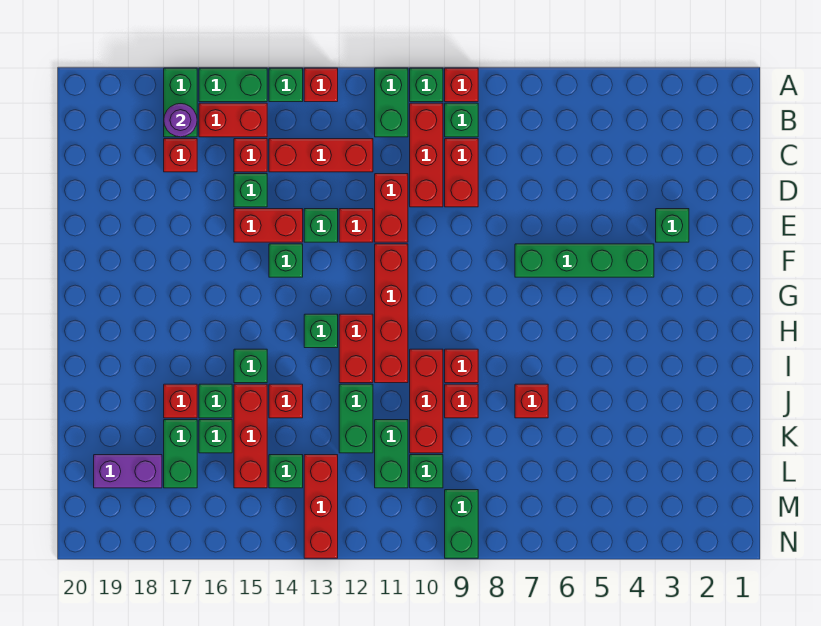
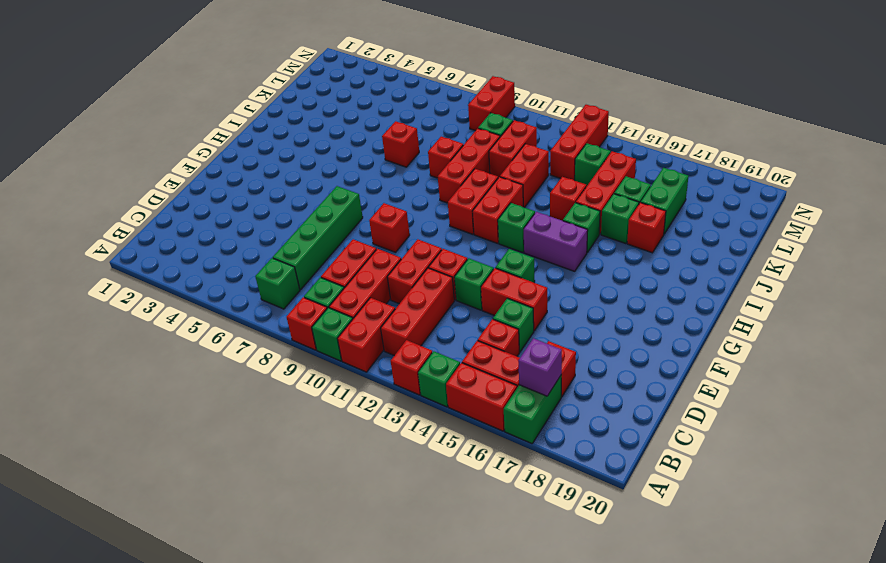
green 1x2 brick [375,68,408,137] -> red 1x2 brick [337,298,395,372]
green 1x2 brick [199,68,267,102] -> red 1x2 brick [446,363,517,431]
purple 1x1 round brick [164,104,197,137] -> purple 1x1 brick [518,338,562,396]
red 1x3 brick [269,139,373,172] -> red 1x3 brick turned to [381,268,454,356]
green 1x1 brick [656,209,689,242] -> green 1x1 brick moved to [255,258,300,309]
green 1x4 brick [515,244,654,277] -> green 1x4 brick turned to [273,186,363,290]
red 1x4 brick [375,244,408,383] -> red 1x2 brick [448,169,498,234]
red 1x1 brick [445,349,478,383] -> red 1x1 brick moved to [369,203,410,252]
green 1x2 brick [339,384,373,453] -> red 1x2 brick [500,144,549,208]
green 1x2 brick [375,420,408,488] -> red 1x2 brick [489,120,537,178]
purple 1x2 brick [94,455,162,488] -> purple 1x2 brick moved to [524,212,588,271]
green 1x2 brick [445,490,478,558] -> red 1x2 brick [468,76,515,131]

